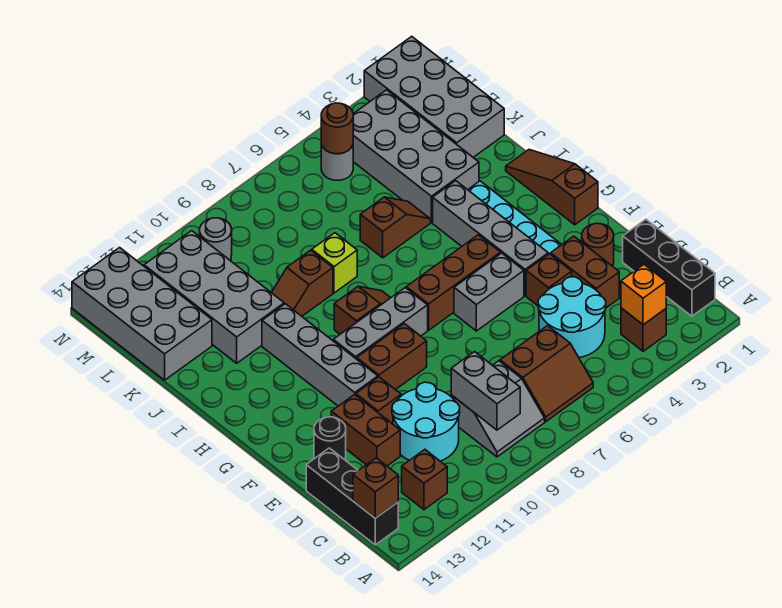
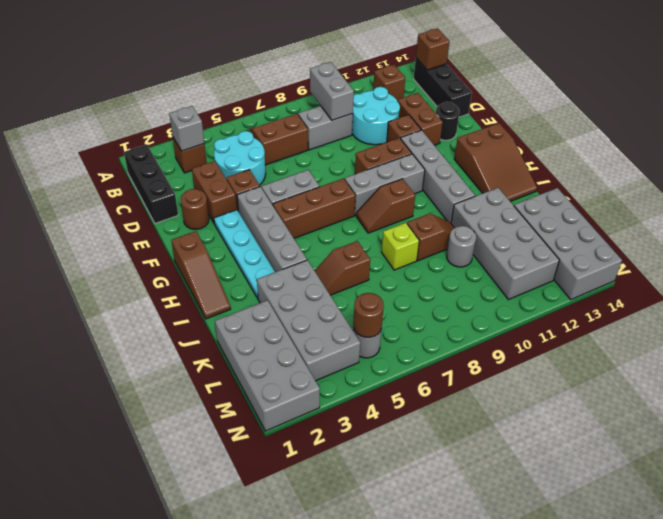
orange 1x1 brick [621,265,666,325] -> grey 1x1 brick [169,106,204,151]
none -> brown 2x3 slope [454,123,537,202]
grey 1x1 round brick [200,218,232,261] -> grey 1x1 round brick moved to [447,226,476,267]

